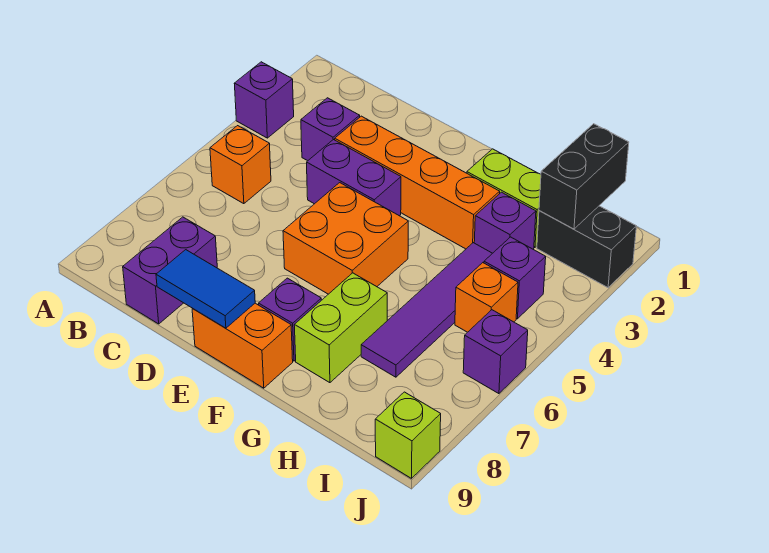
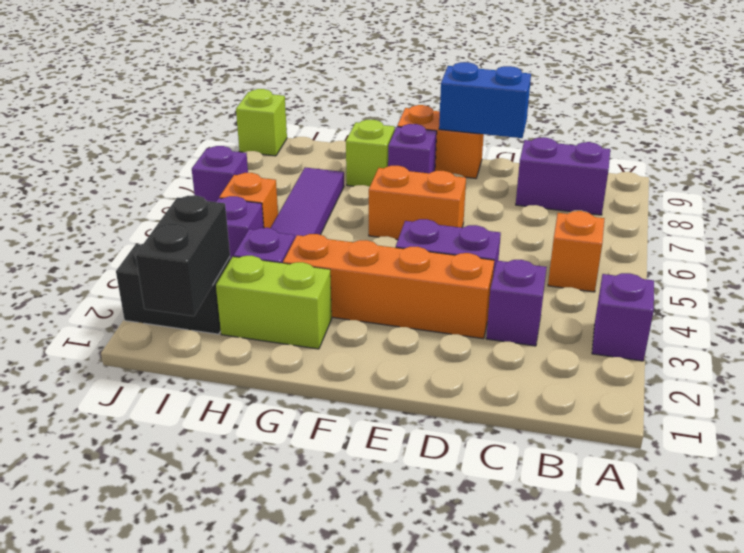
purple 1x2 brick [123,217,217,324] -> purple 1x2 brick turned to [516,137,610,215]
blue 1x2 tile [156,250,255,328] -> blue 1x2 brick [439,62,531,138]
orange 2x2 brick [283,183,408,294] -> orange 1x2 brick [369,166,466,240]
lime 1x2 brick [294,273,387,383] -> lime 1x1 brick [346,120,395,187]

